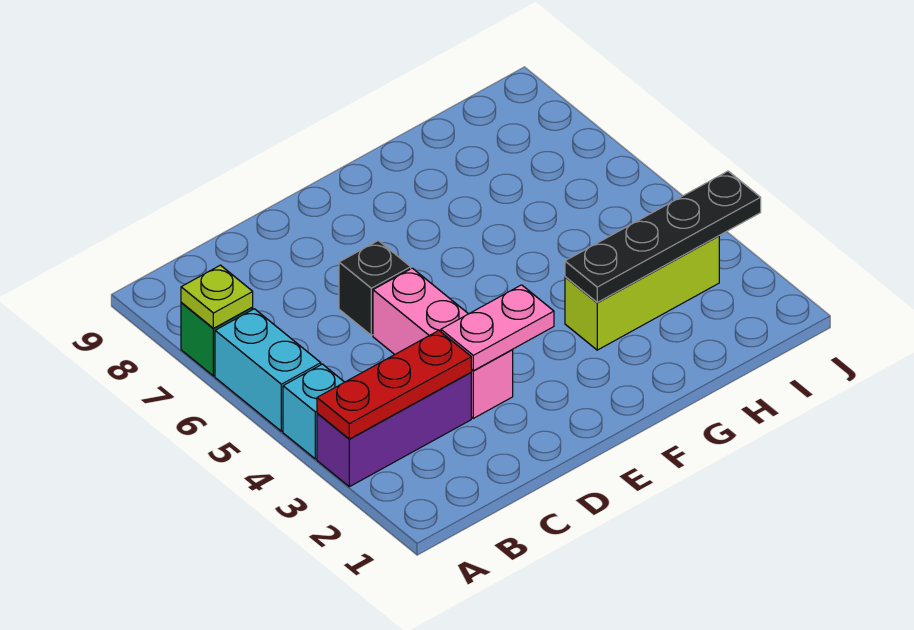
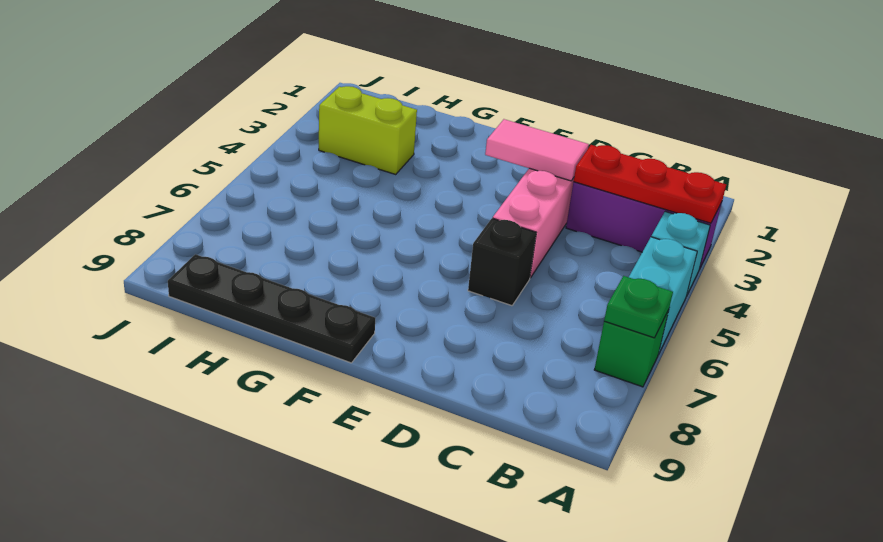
lime 1x1 plate [181,265,253,329] -> green 1x1 plate [604,276,673,338]
pink 1x2 plate [441,285,554,371] -> pink 1x2 tile [485,119,589,181]
lime 1x3 brick [565,236,719,350] -> lime 1x2 brick [319,86,417,174]
black 1x4 plate [565,171,761,302] -> black 1x4 plate moved to [168,254,375,363]

